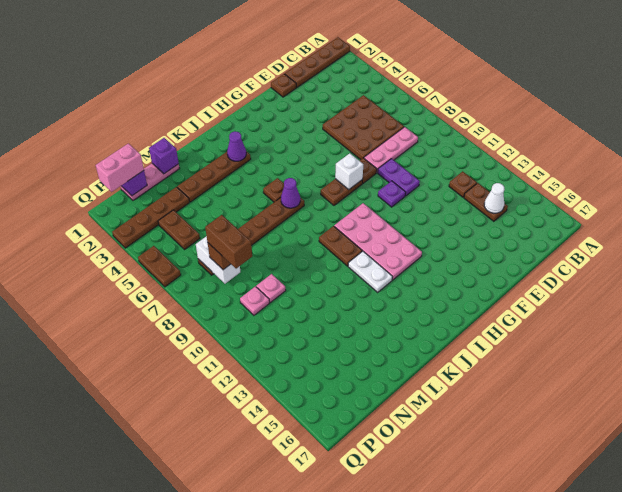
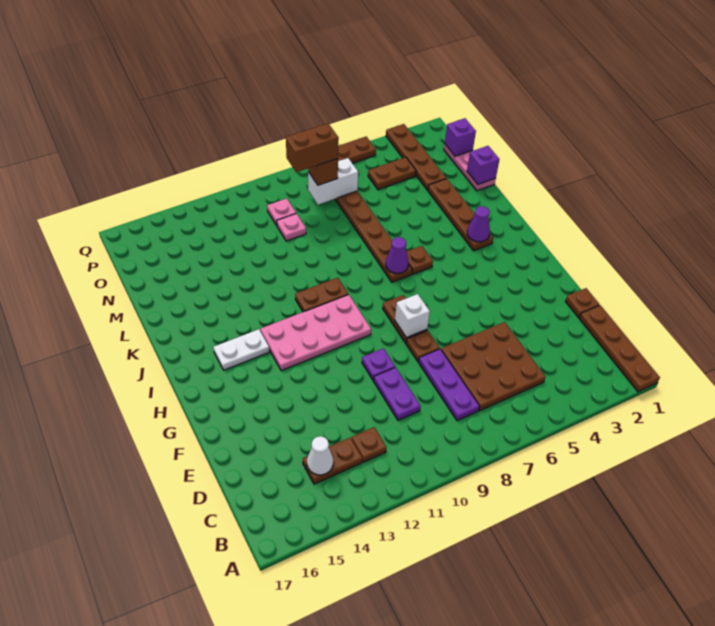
pink 1x3 plate [364,127,418,173] -> purple 1x3 plate [419,349,480,421]
purple 1x2 plate [378,159,420,196] -> purple 1x2 plate turned to [374,367,421,420]
white 1x2 plate [348,251,392,292] -> white 1x2 plate moved to [213,329,269,370]
pink 1x2 brick [96,143,144,192] -> none

